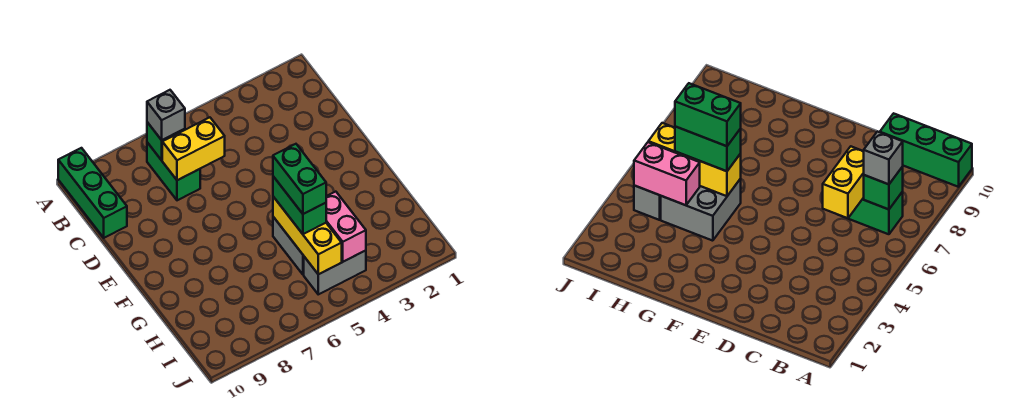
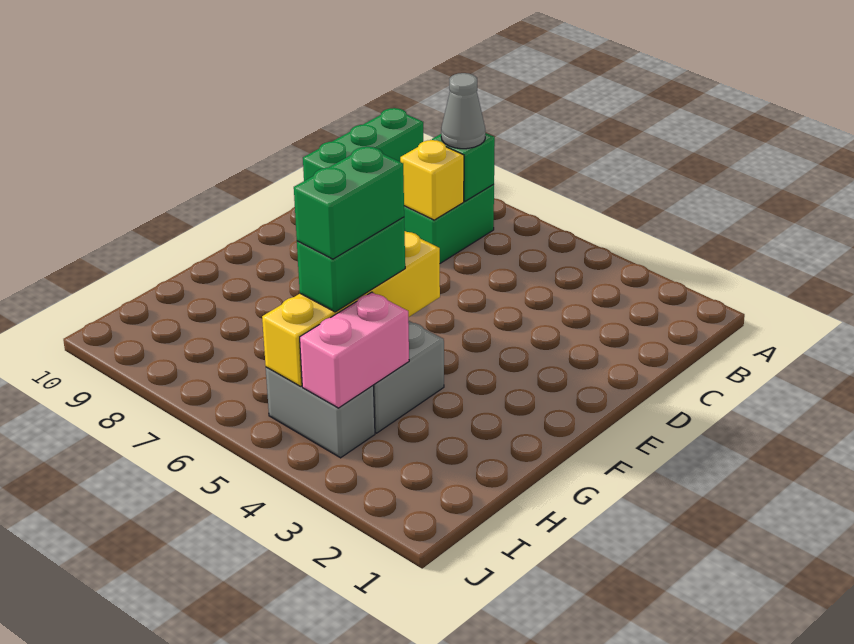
grey 1x1 brick [147,90,185,140] -> grey 1x1 cone [441,73,485,149]
yellow 1x2 brick [162,117,225,180] -> yellow 1x1 brick [400,140,464,220]
yellow 1x3 brick [273,197,342,274] -> yellow 1x4 brick [262,231,440,386]

